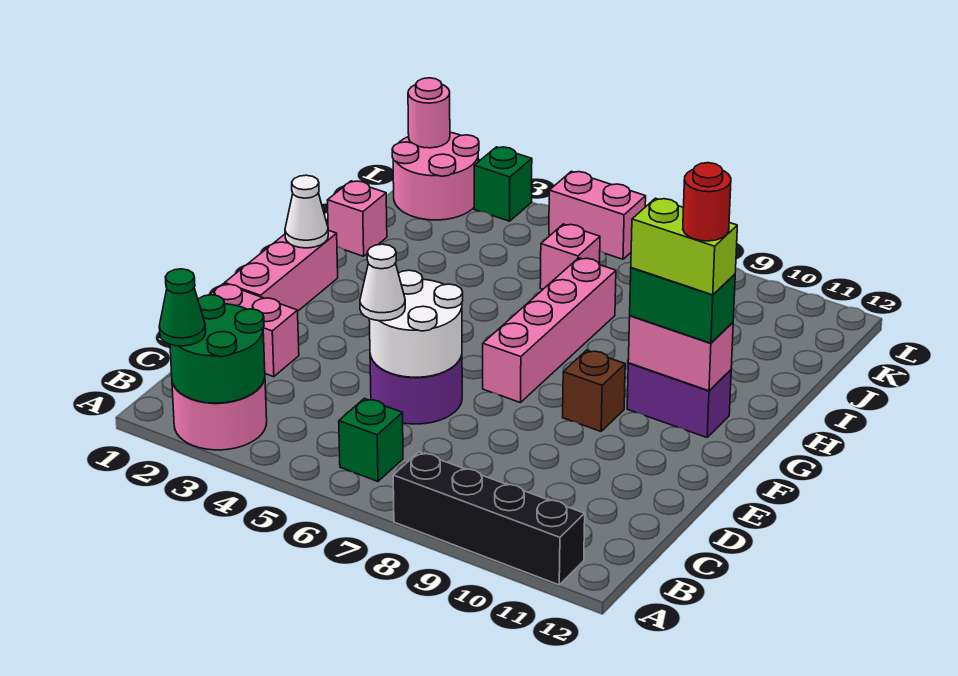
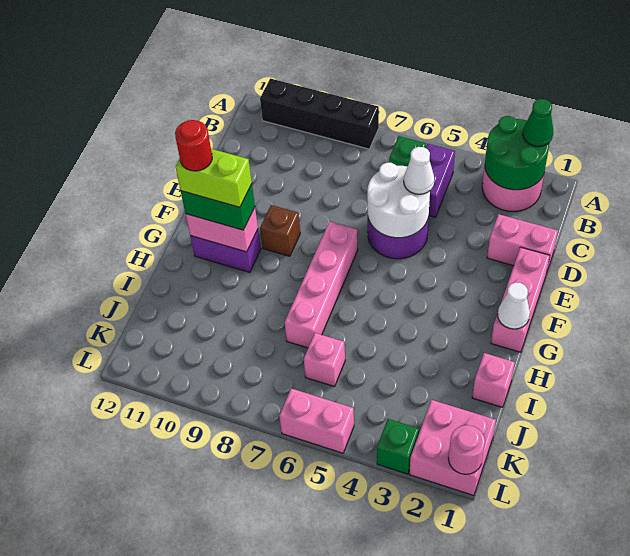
none -> purple 1x2 brick [426,144,455,217]
pink 2x2 round brick [392,133,479,220] -> pink 2x2 brick [409,400,496,496]

